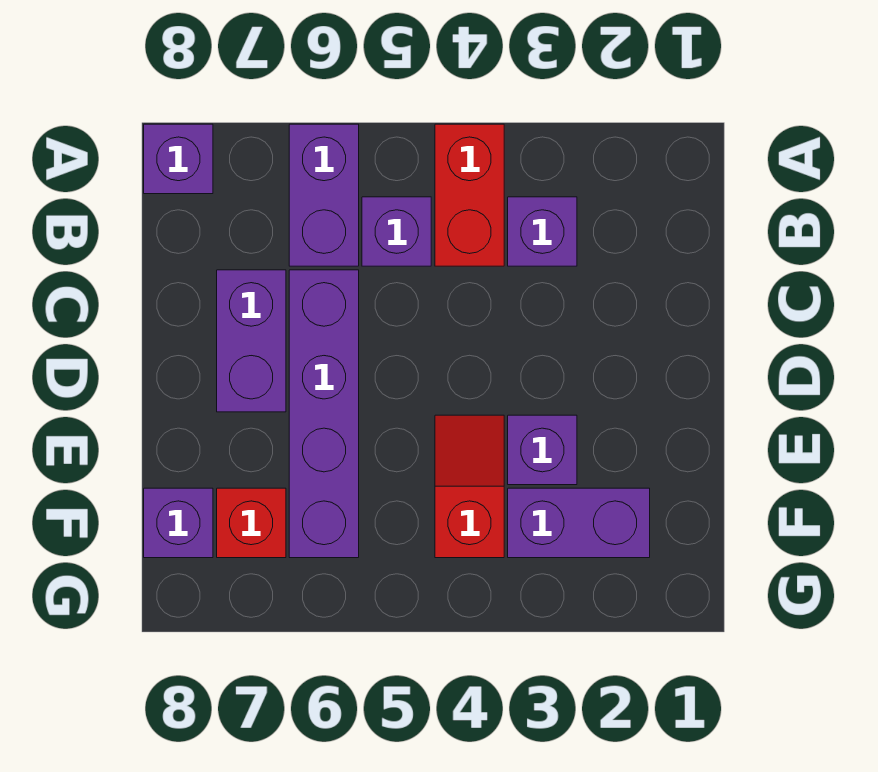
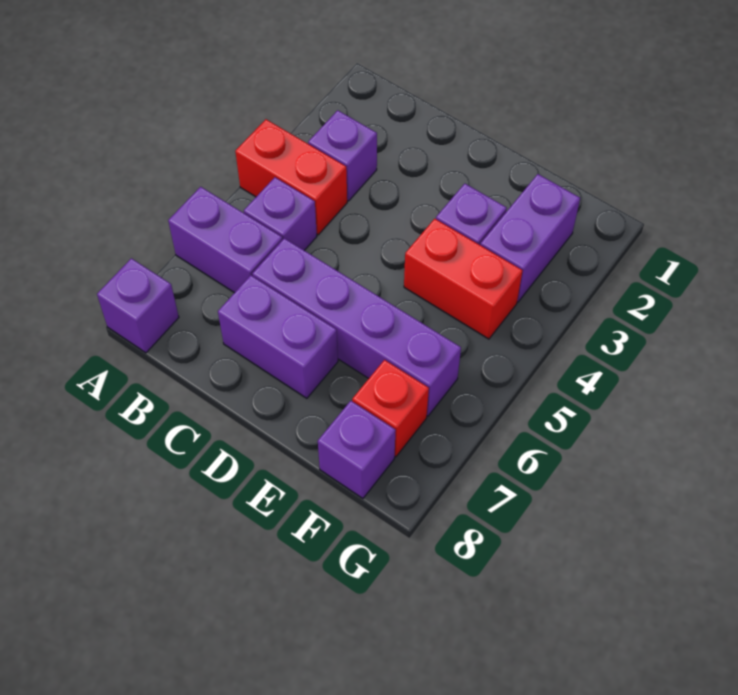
red 1x2 slope [435,415,504,558] -> red 1x2 brick [404,219,523,339]

